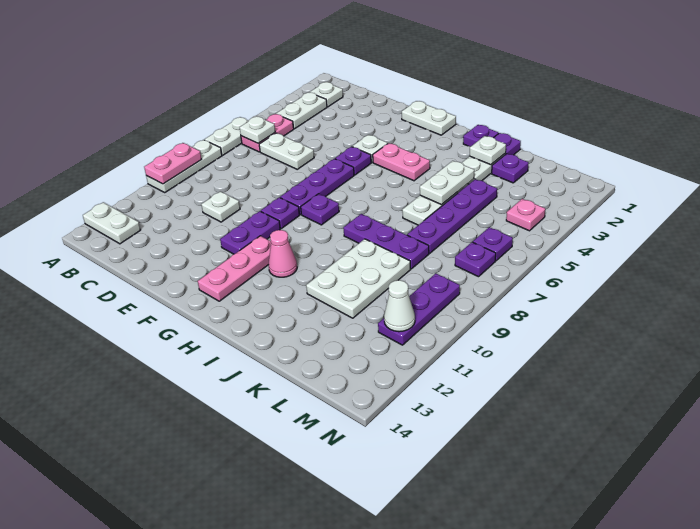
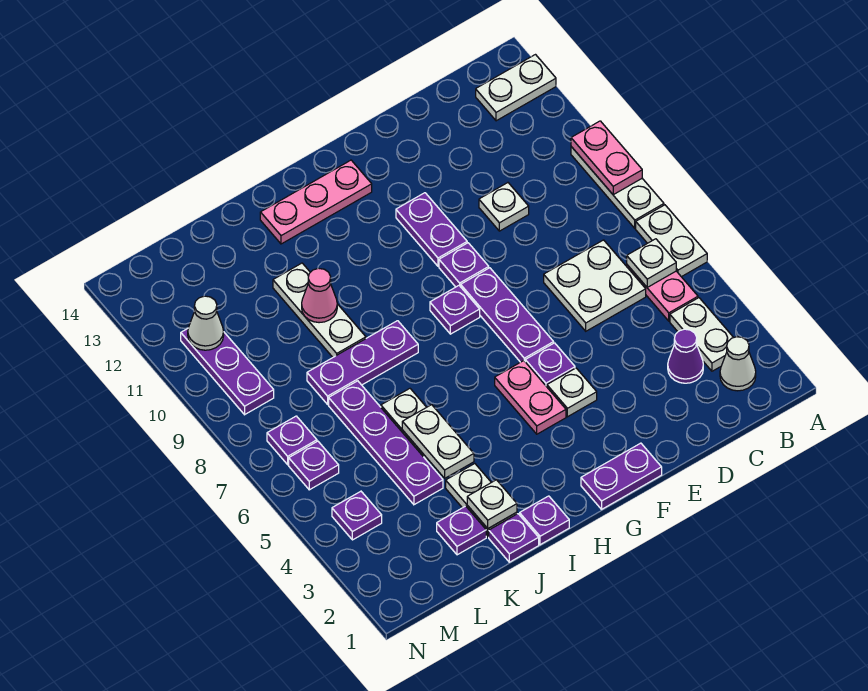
white 1x1 plate [310,82,343,107] -> white 1x1 cone [720,337,756,391]
none -> purple 1x1 cone [668,329,703,383]
white 1x2 plate [259,133,314,169] -> white 2x2 plate [544,240,646,331]
white 1x2 plate [402,101,456,135] -> purple 1x2 plate [581,443,662,509]
pink 1x2 plate [373,143,430,181] -> pink 1x2 plate turned to [495,361,566,434]
pink 1x3 plate [198,236,271,301] -> pink 1x3 plate turned to [260,160,372,244]
pink 1x1 cone [269,230,297,277] -> pink 1x1 cone moved to [302,268,337,323]
white 2x3 plate [306,239,411,318] -> white 1x3 plate [273,263,366,357]
pink 1x1 plate [506,199,545,231] -> purple 1x1 plate [332,491,382,540]

